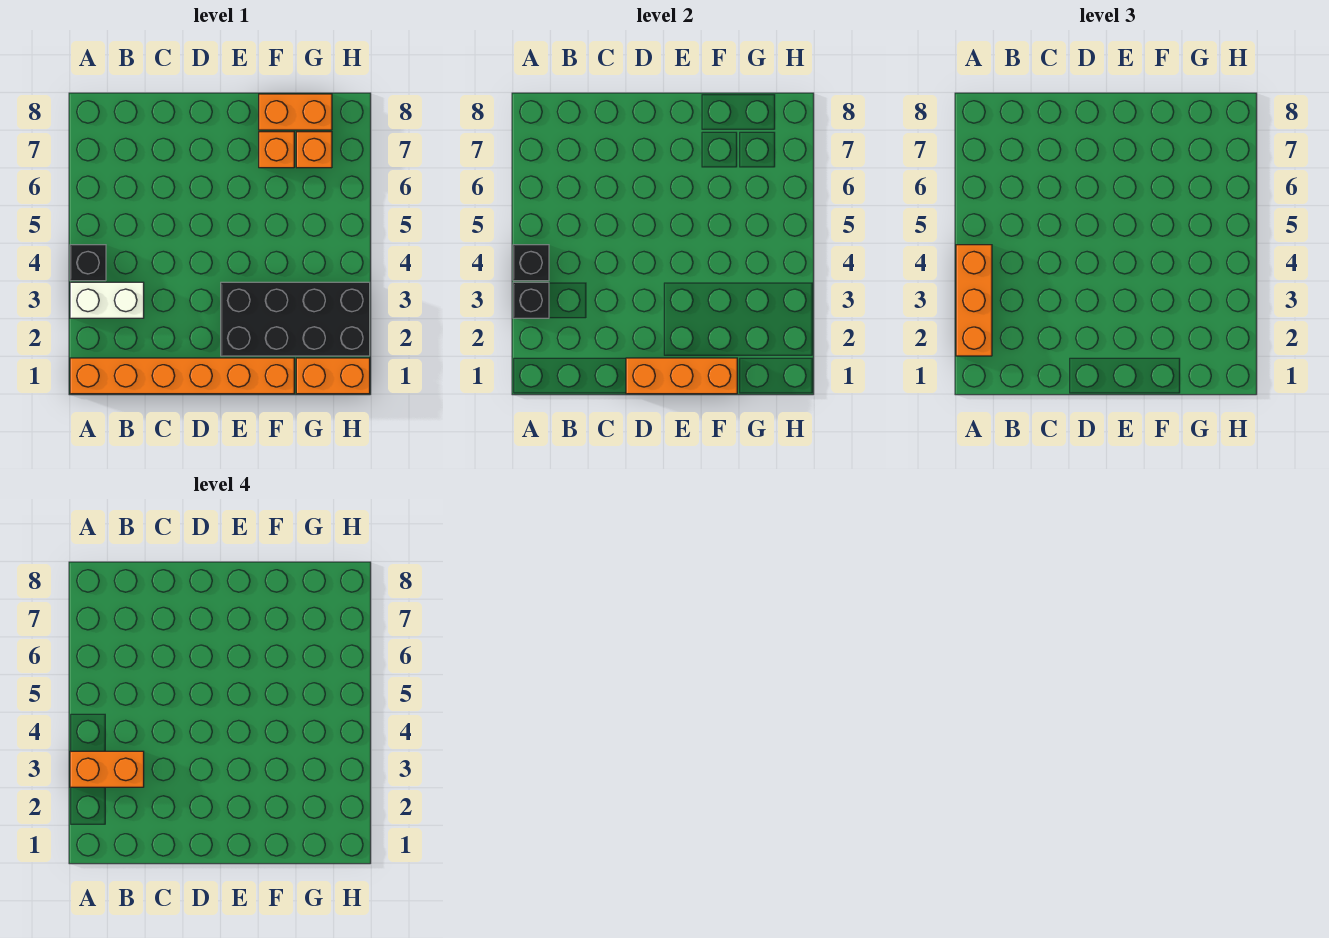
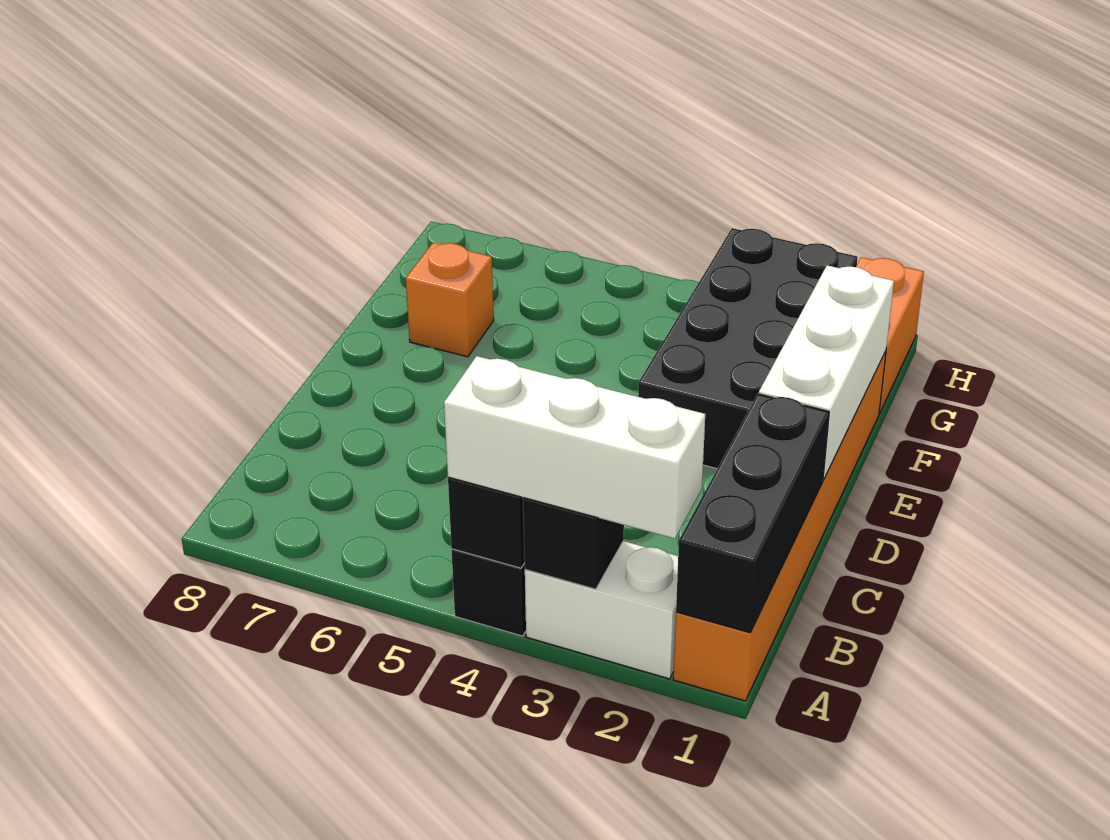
none -> black 1x3 brick [676,394,829,633]
orange 1x3 brick [956,245,992,356] -> white 1x3 brick [444,356,705,539]
white 1x2 brick [70,282,144,318] -> white 1x2 brick turned to [525,541,678,679]
orange 1x2 brick [70,751,144,787] -> none
orange 1x3 brick [626,358,737,394] -> white 1x3 brick [759,265,894,480]
orange 1x2 brick [259,94,332,130] -> none
orange 1x1 brick [296,132,332,168] -> none

